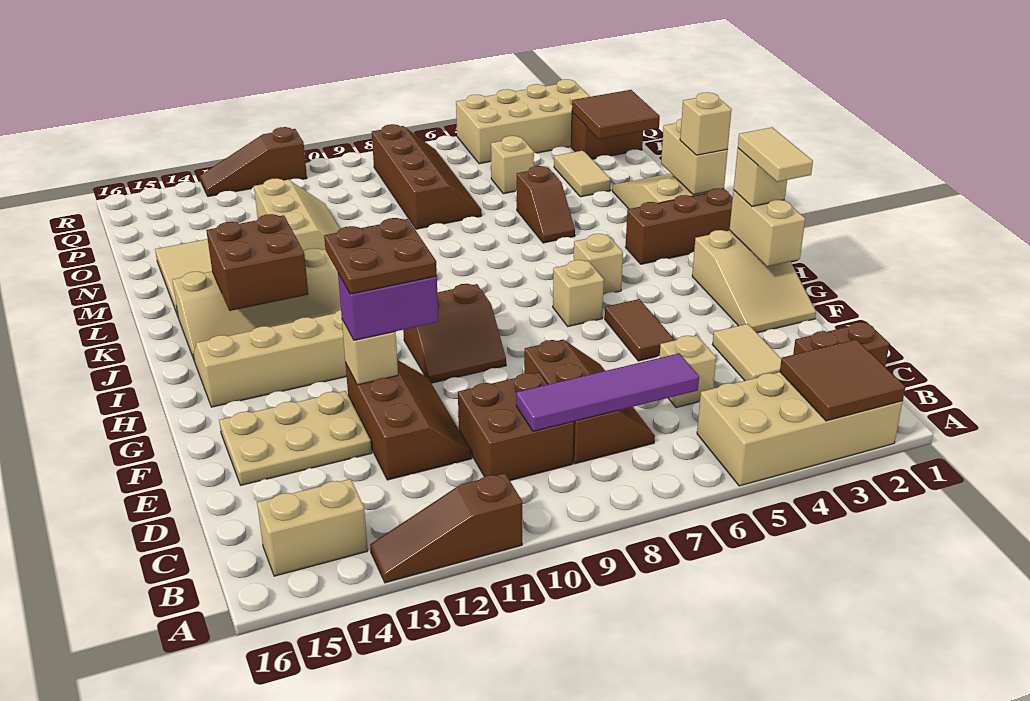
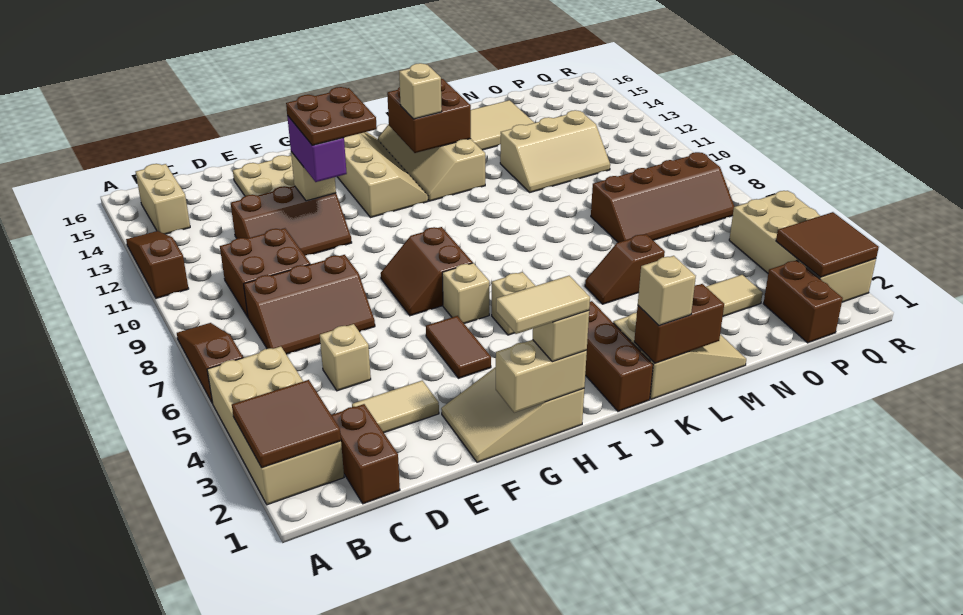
purple 1x4 tile [516,353,699,431] -> none
brown 1x2 tile [605,299,674,361] -> brown 1x2 tile turned to [426,316,491,378]
brown 2x2 slope [403,284,506,383] -> brown 2x2 slope moved to [381,227,473,316]
tan 1x2 brick [661,119,728,195] -> brown 1x2 brick [634,284,724,363]
brown 2x2 tile [572,90,660,139] -> brown 2x2 tile moved to [776,212,879,277]
tan 1x1 brick [491,136,534,194] -> tan 1x1 brick moved to [399,63,442,119]
brown 1x3 slope [200,127,307,197] -> brown 1x3 slope moved to [177,323,243,403]

